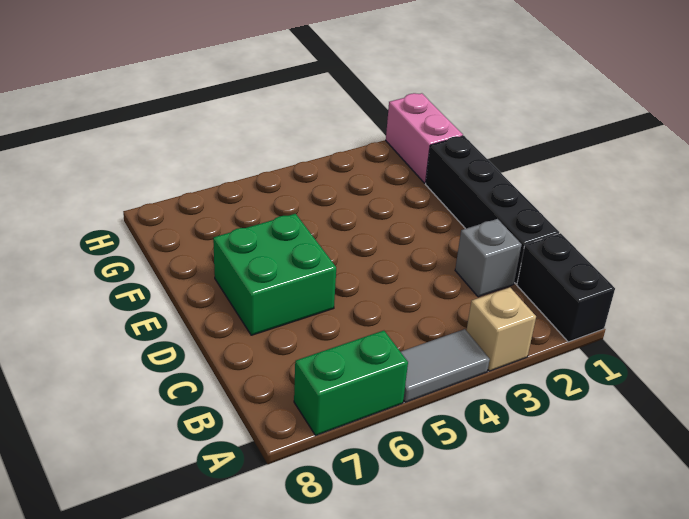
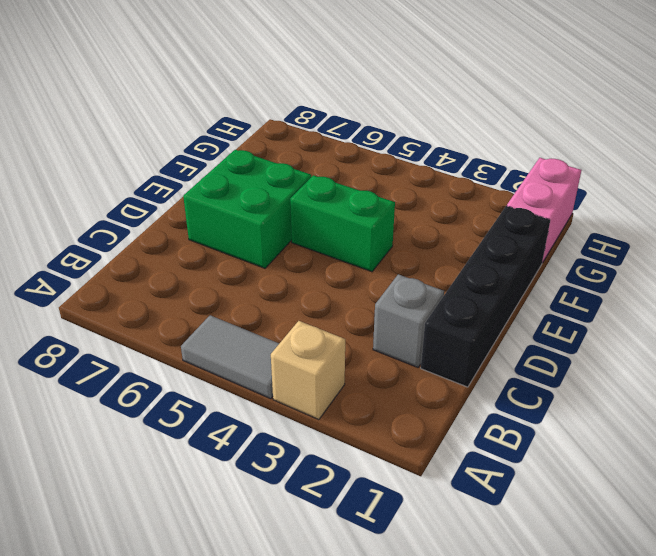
black 1x2 brick [517,233,615,342] -> none
green 1x2 brick [294,331,408,435] -> green 1x2 brick moved to [290,175,395,272]

